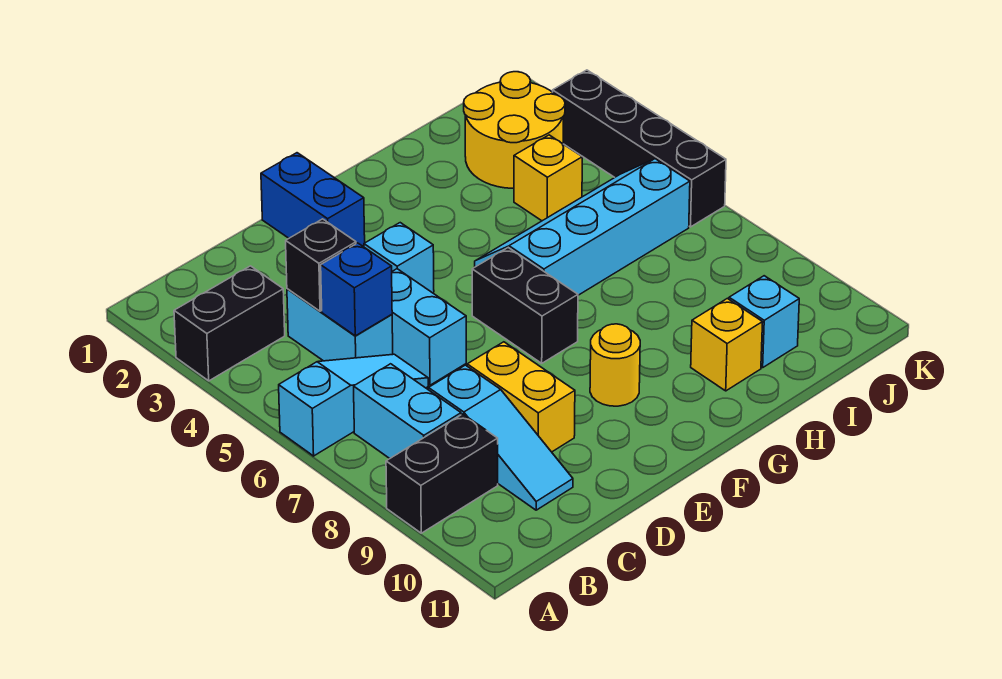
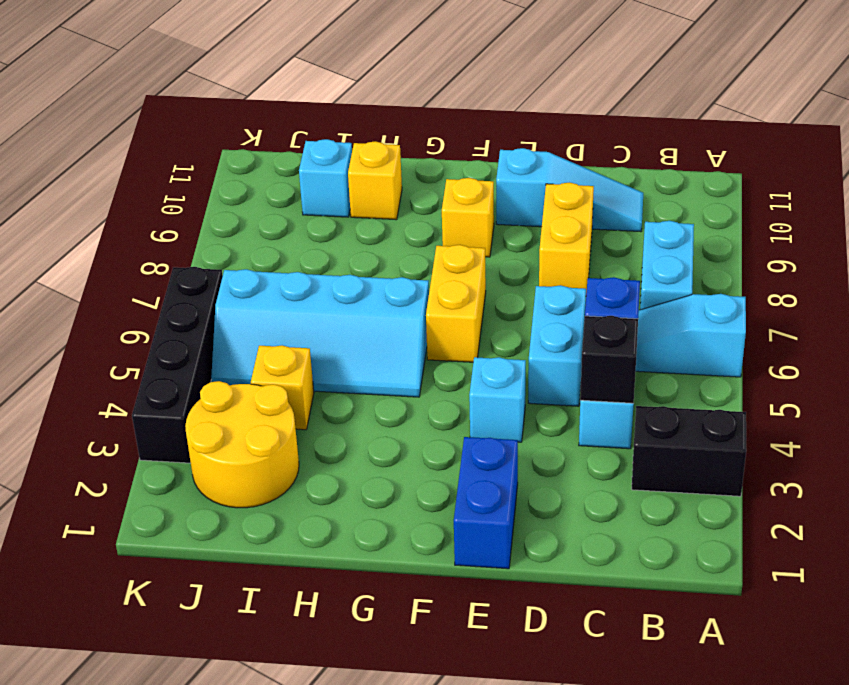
black 1x2 brick [386,414,498,533] -> none
cyan 1x3 slope [428,365,573,510] -> cyan 1x3 slope turned to [496,148,643,232]
black 1x2 brick [472,248,578,363] -> yellow 1x2 brick [426,245,486,362]
yellow 1x1 round brick [590,324,640,406] -> yellow 1x1 brick [442,178,494,257]

